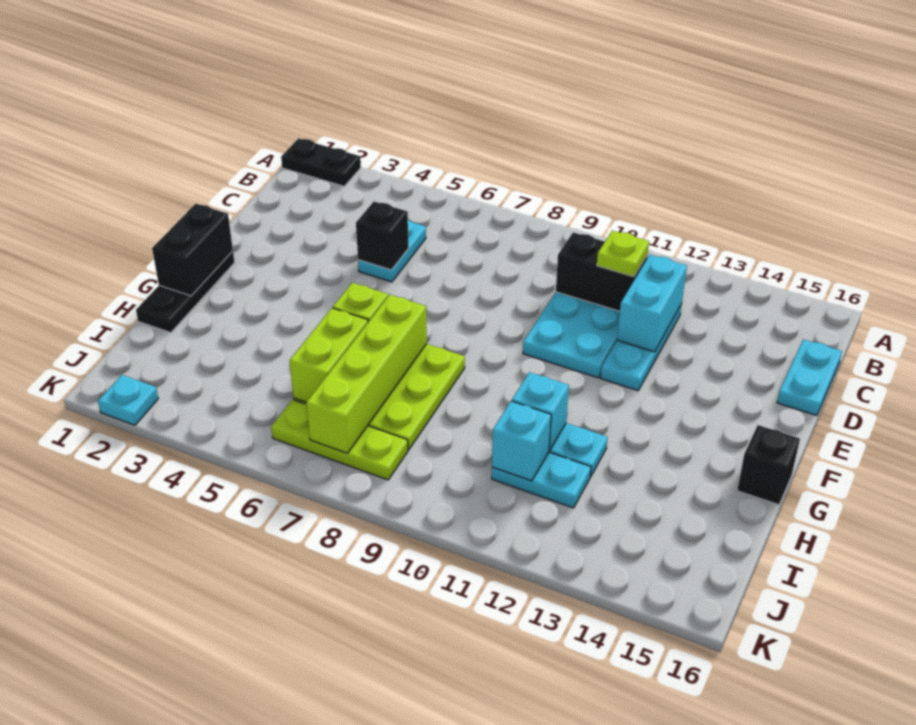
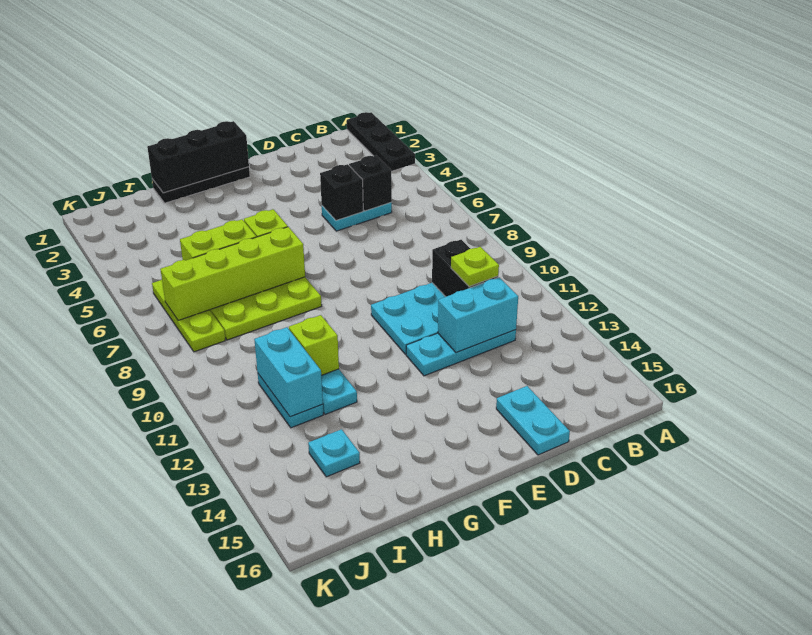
black 1x2 plate [281,138,361,186] -> black 1x3 plate [347,112,415,171]
cyan 1x2 plate [777,339,842,416] -> cyan 1x2 plate turned to [496,386,570,455]
black 1x2 brick [152,204,233,296] -> black 1x3 brick [147,121,249,193]
black 1x1 brick [737,425,800,505] -> black 1x1 brick moved to [349,155,392,211]
cyan 1x1 brick [512,372,569,450] -> lime 1x1 brick [289,315,339,375]
cyan 1x1 brick [492,401,551,481] -> cyan 1x2 brick [254,327,323,417]
cyan 1x1 plate [98,375,158,425] -> cyan 1x1 plate moved to [308,429,360,477]

